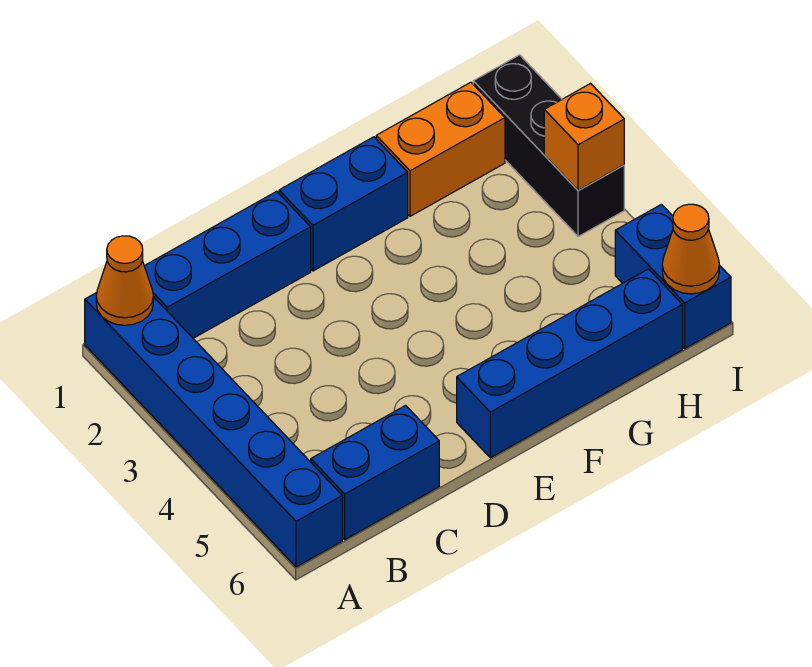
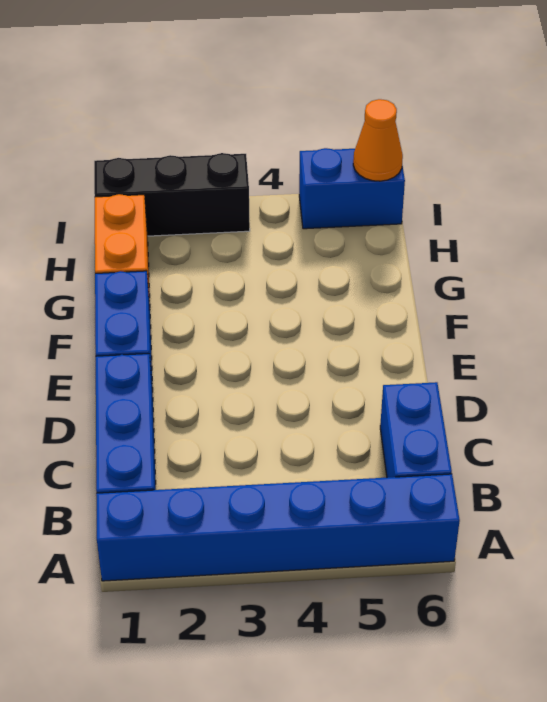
orange 1x1 cone [96,236,153,325] -> none
blue 1x4 brick [457,269,682,458] -> none
orange 1x1 brick [544,84,624,190] -> none

